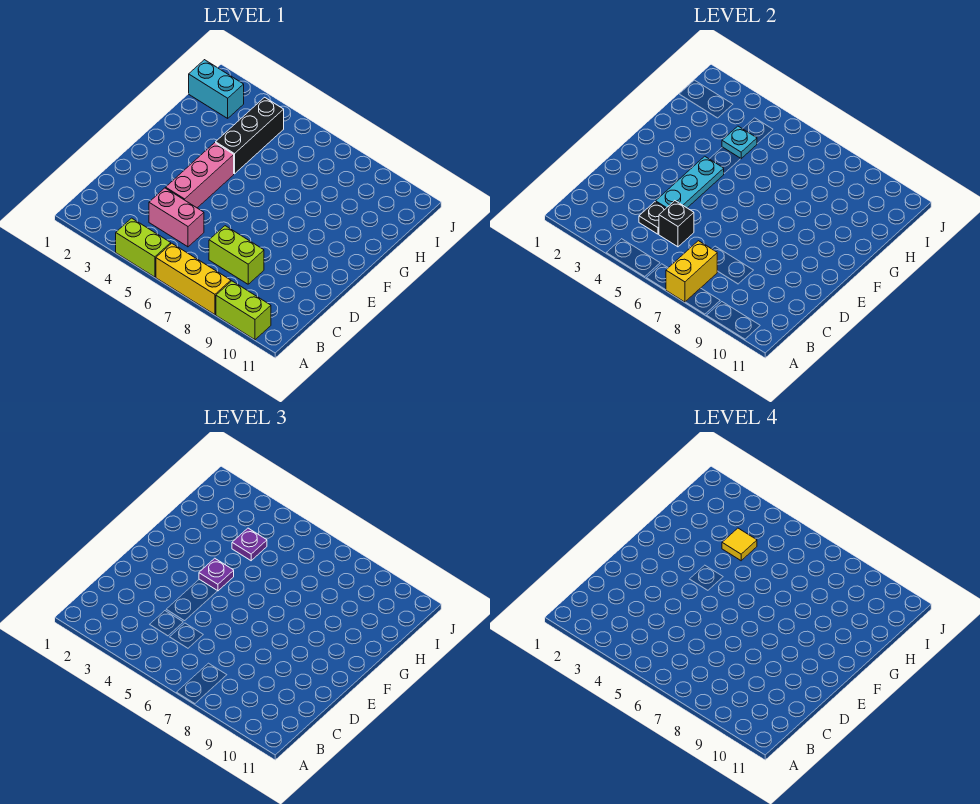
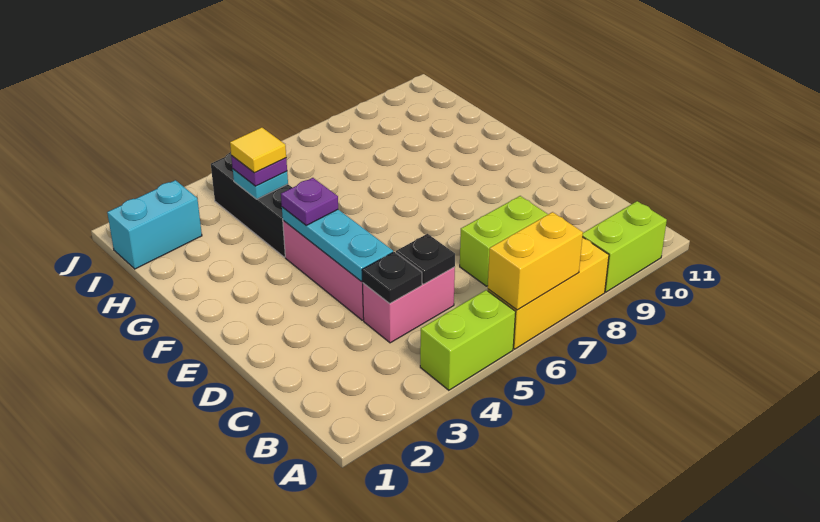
yellow 1x2 brick [666,241,717,302] -> yellow 1x2 brick turned to [488,212,583,310]
black 1x1 brick [659,201,694,247] -> black 1x1 plate [396,234,455,284]

